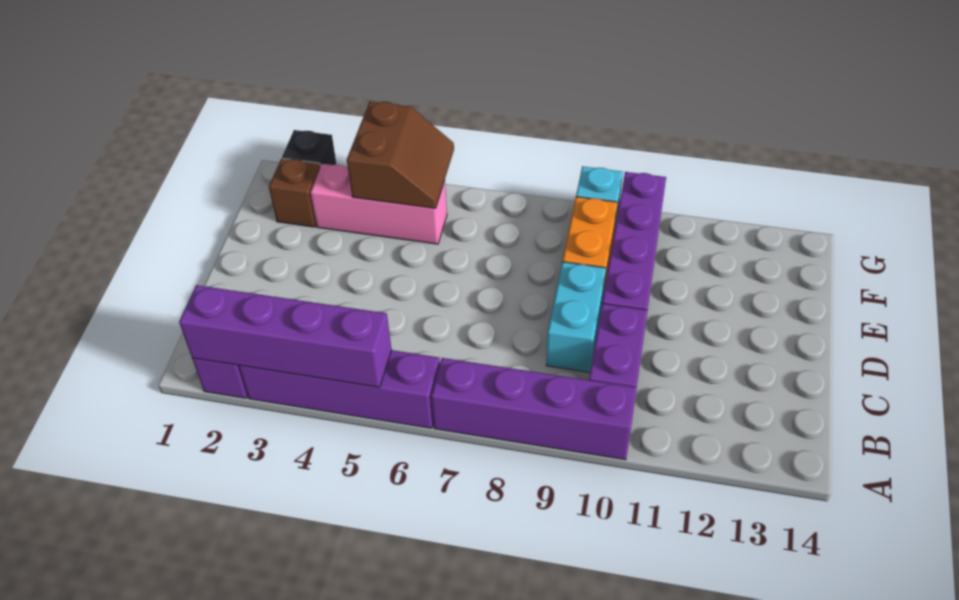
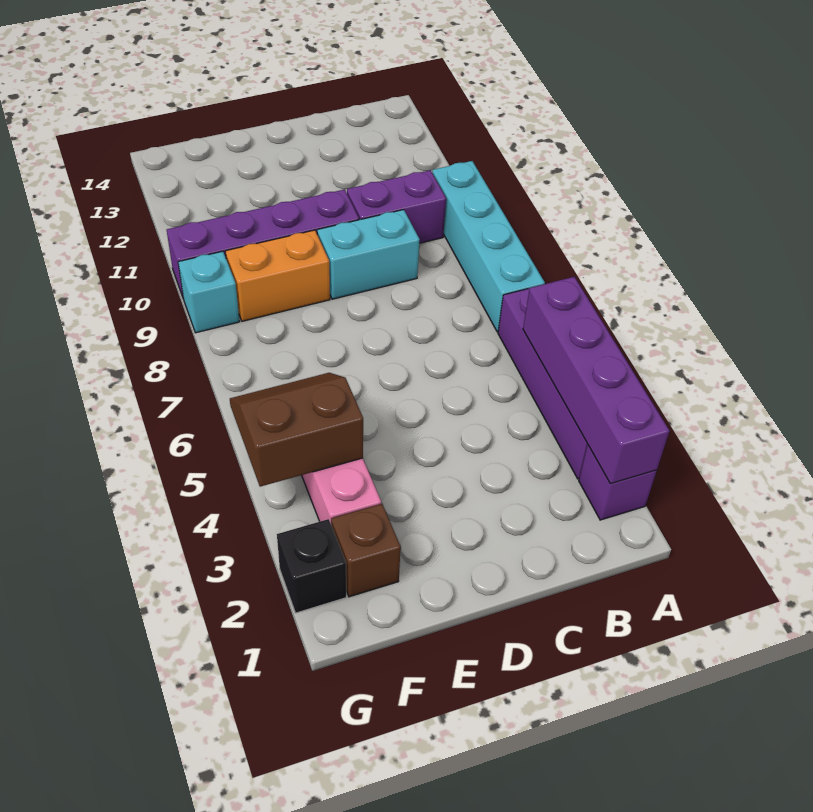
purple 1x4 brick [431,358,637,460] -> cyan 1x4 brick [432,161,545,332]

